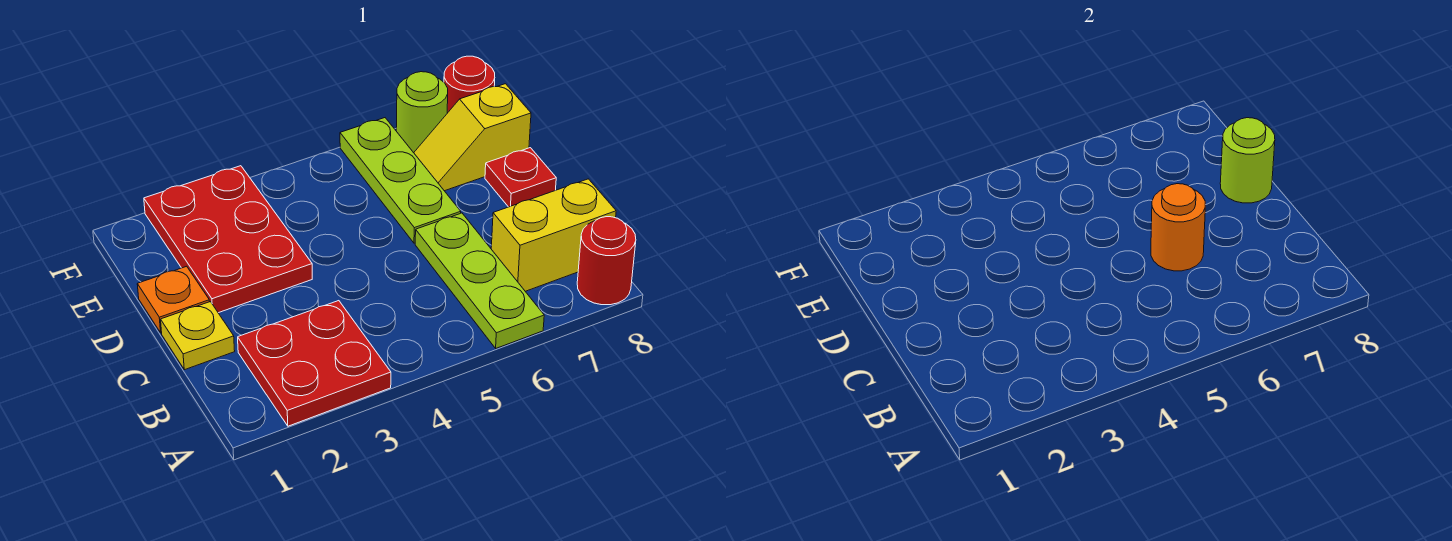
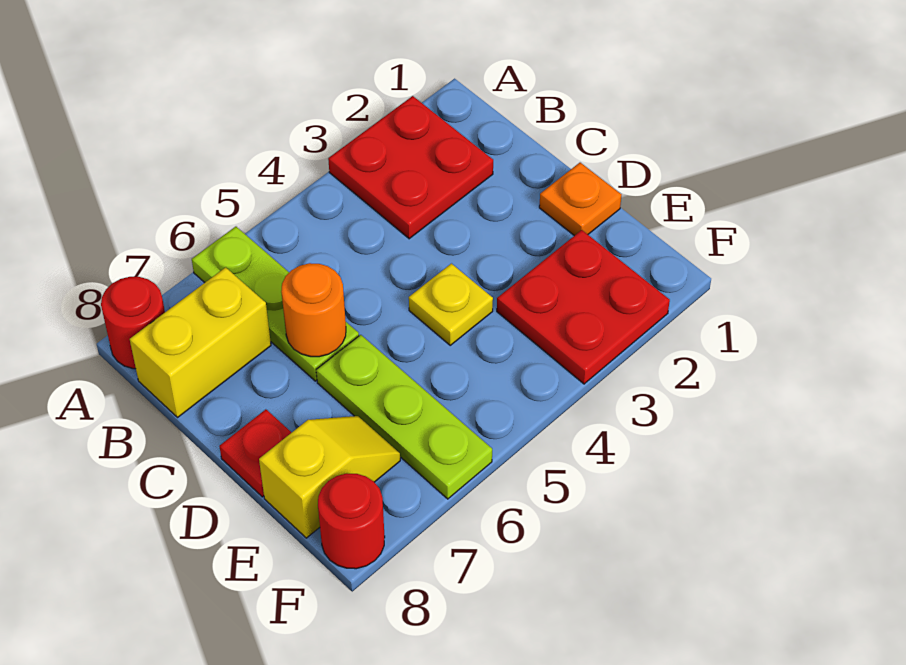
yellow 1x1 plate [161,302,235,370] -> yellow 1x1 plate moved to [409,264,493,345]
red 2x3 plate [144,166,312,313] -> red 2x2 plate [497,230,670,384]
lime 1x1 round brick [1220,118,1275,203] -> none
lime 1x1 round brick [396,72,448,153] -> none

